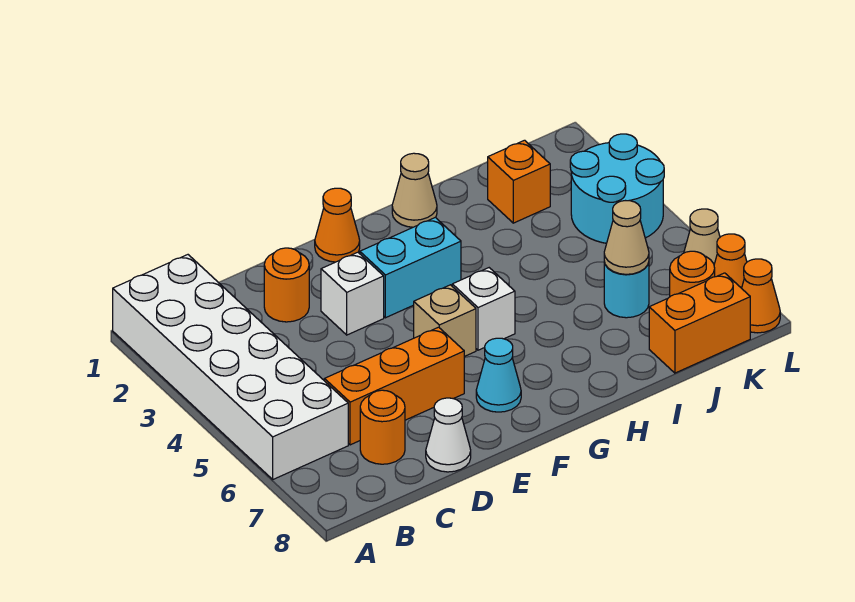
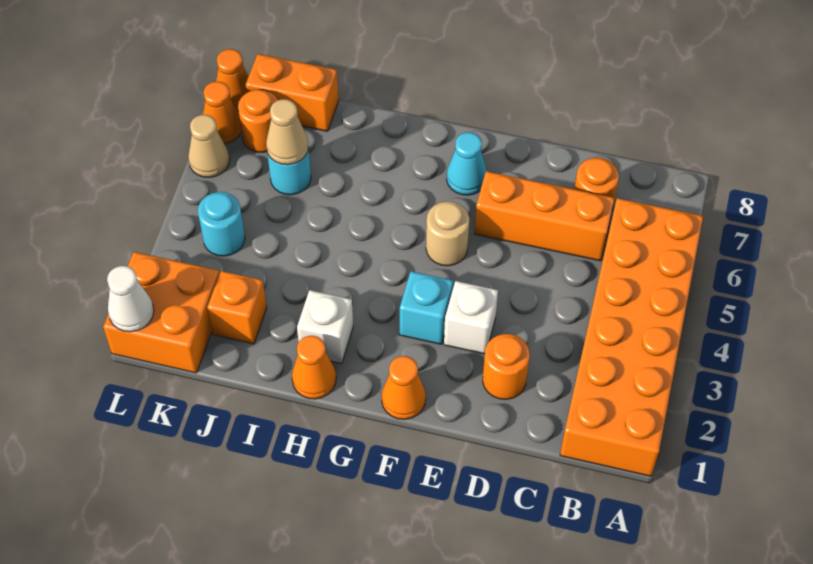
white 2x6 brick [113,255,348,479] -> orange 2x6 brick [560,198,703,476]
white 1x1 cone [426,398,471,472] -> white 1x1 cone moved to [107,266,154,332]
cyan 1x2 brick [360,217,461,318] -> cyan 1x1 brick [400,271,453,344]
tan 1x1 brick [414,285,476,357] -> tan 1x1 round brick [426,201,469,266]
white 1x1 brick [452,268,515,350] -> white 1x1 brick moved to [297,290,353,364]
tan 1x1 cone [392,153,437,227] -> orange 1x1 cone [292,336,336,399]
none -> orange 2x2 brick [103,252,219,373]
cyan 2x2 round brick [570,134,664,243] -> cyan 1x1 round brick [198,192,245,256]

